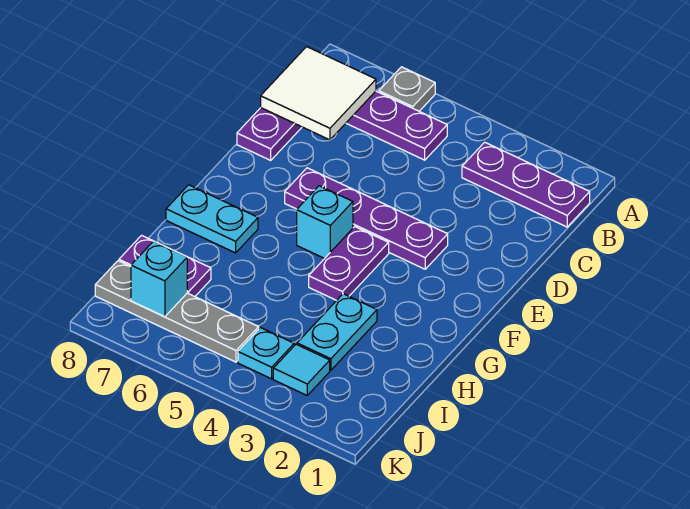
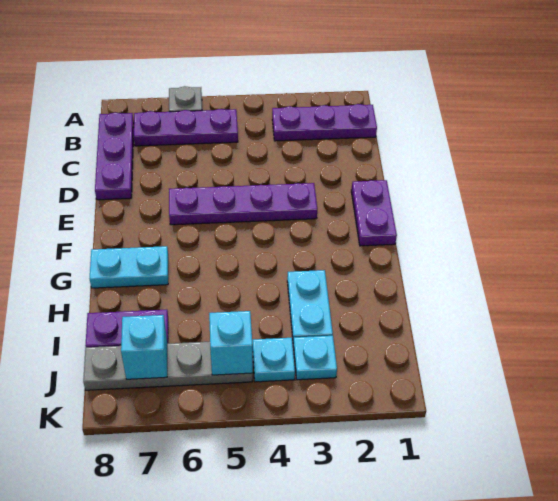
white 2x2 tile [261,47,376,140] -> none
purple 1x2 plate [309,227,389,300] -> purple 1x2 plate moved to [351,180,397,246]
cyan 1x1 brick [297,186,353,259] -> cyan 1x1 brick moved to [209,311,253,375]
cyan 1x1 tile [273,344,330,395] -> cyan 1x1 plate [293,336,337,380]

